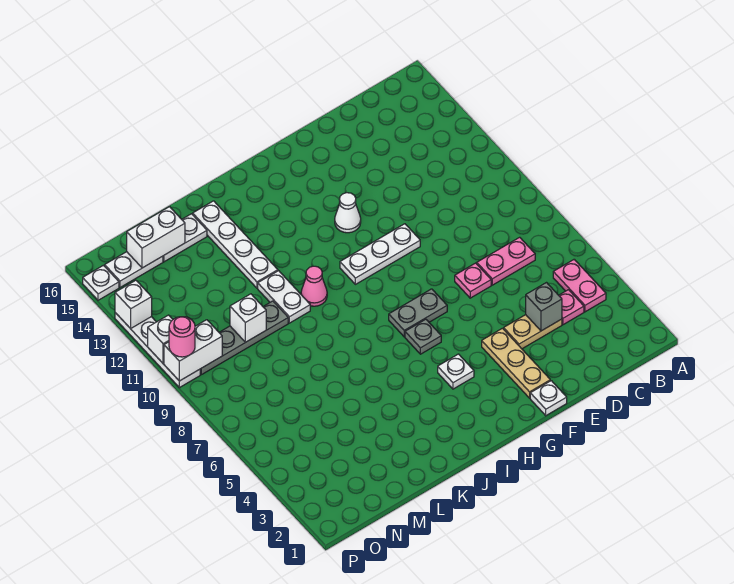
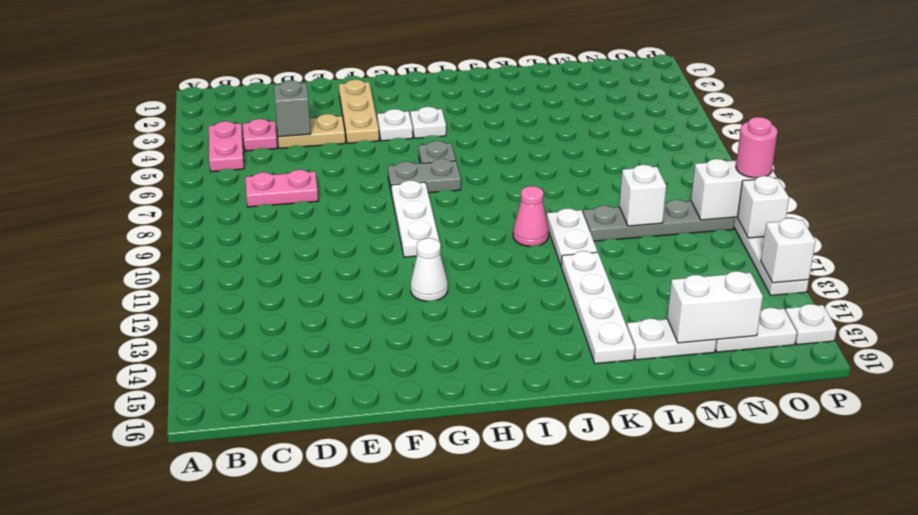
pink 1x1 plate [455,263,491,298] -> none
white 1x1 plate [530,381,567,416] -> white 1x1 plate moved to [377,109,413,141]
white 1x3 plate [340,224,420,284] -> white 1x3 plate turned to [391,180,440,257]

